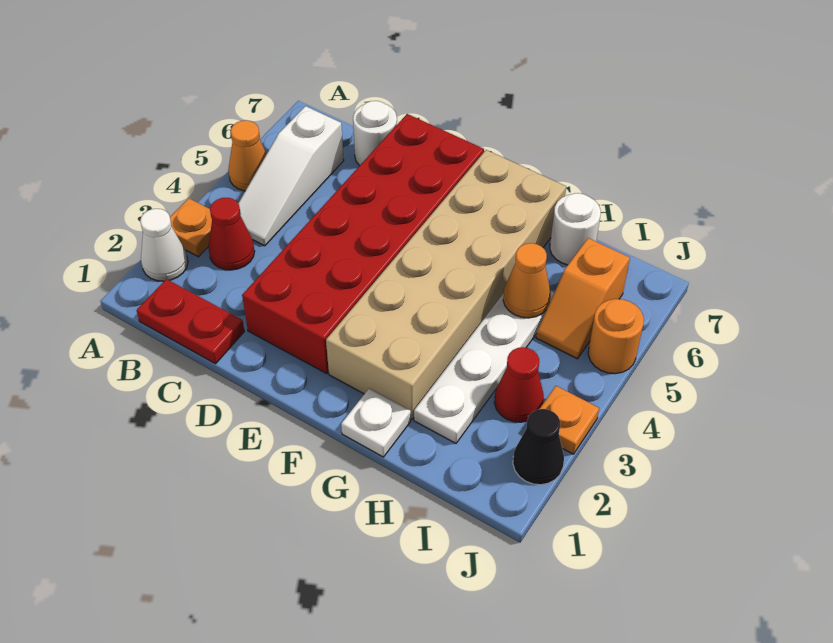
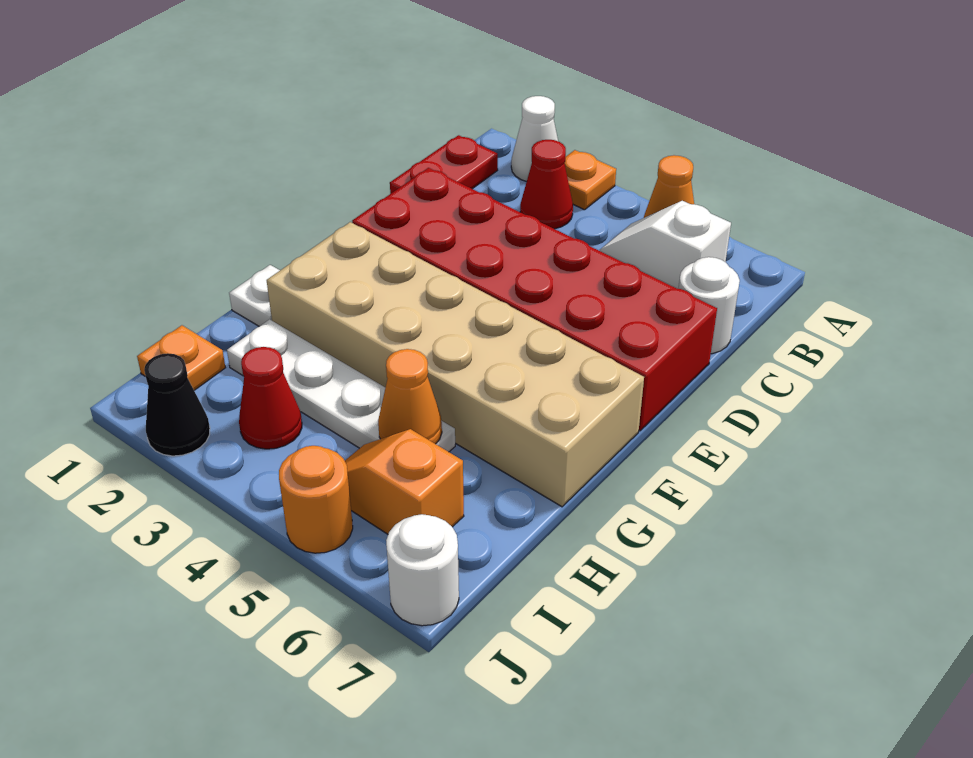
white 1x3 slope [238,106,344,246] -> white 1x2 slope [600,201,731,289]
white 1x1 round brick [550,193,601,265] -> white 1x1 round brick moved to [386,514,459,626]
orange 1x1 plate [540,386,599,454] -> orange 1x1 plate moved to [137,325,225,390]

